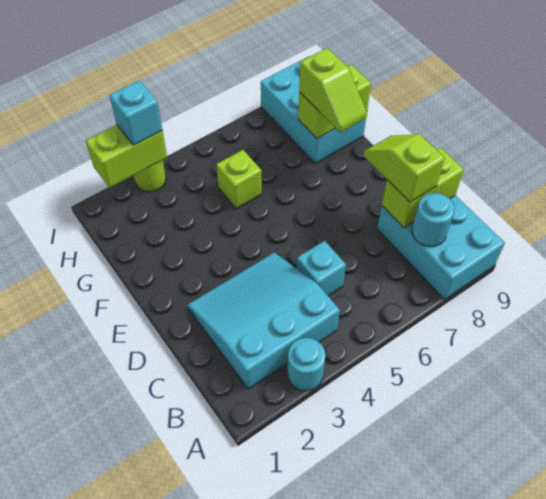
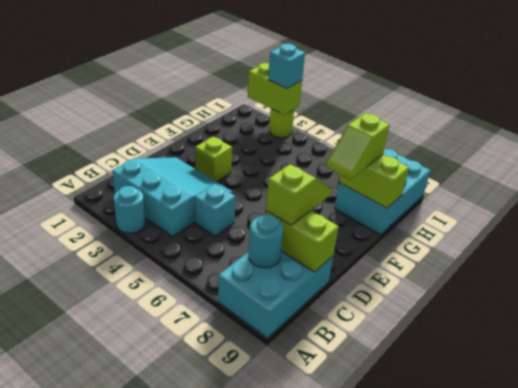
lime 1x1 brick [216,150,262,209] -> lime 1x1 brick moved to [195,137,232,182]

